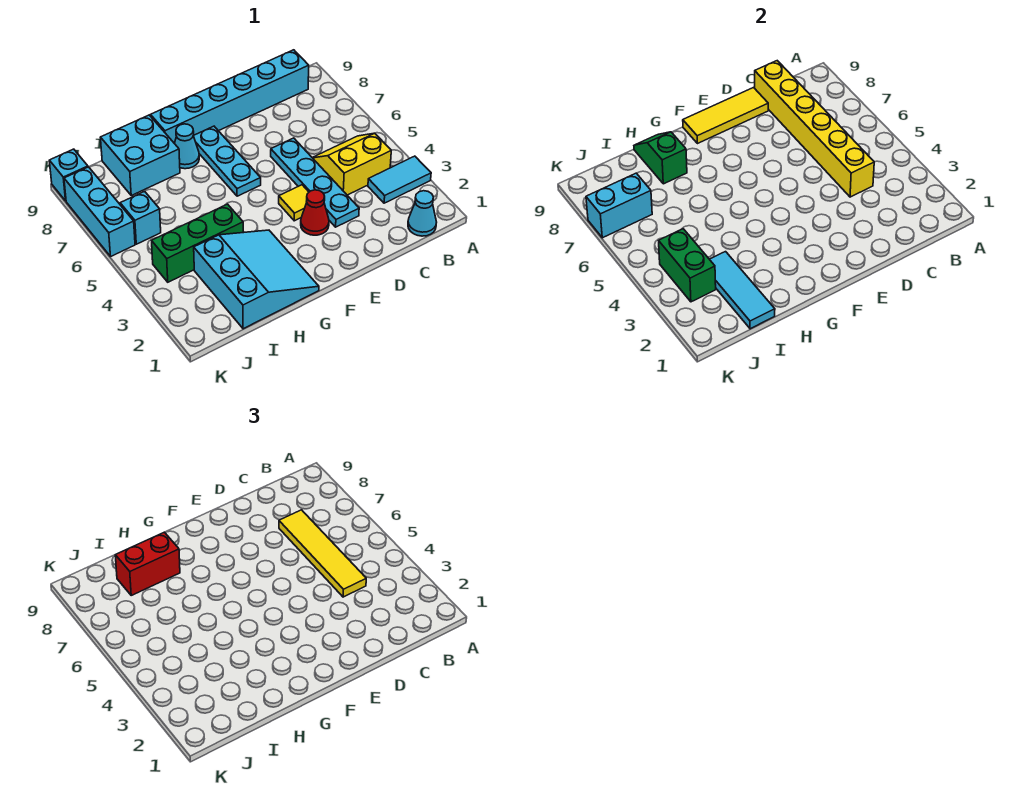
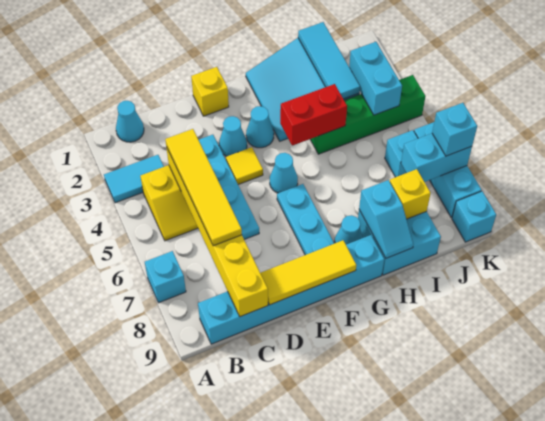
none -> cyan 1x1 brick [145,251,186,303]
none -> yellow 1x1 brick [191,67,229,116]
red 1x1 cone [301,190,329,235] -> cyan 1x1 cone [219,116,247,156]
none -> cyan 1x1 cone [246,106,274,148]
none -> cyan 1x1 cone [270,153,298,193]
green 1x3 brick [152,204,243,282] -> green 1x4 brick [310,75,426,154]
green 1x2 slope [634,132,687,184] -> cyan 1x2 slope [359,180,413,258]
red 1x2 brick [115,532,180,595] -> red 1x2 brick moved to [280,84,347,146]
none -> yellow 1x1 brick [390,169,431,219]
green 1x2 brick [659,229,716,302] -> cyan 1x2 brick [349,42,402,115]
none -> cyan 1x1 brick [432,103,477,156]

